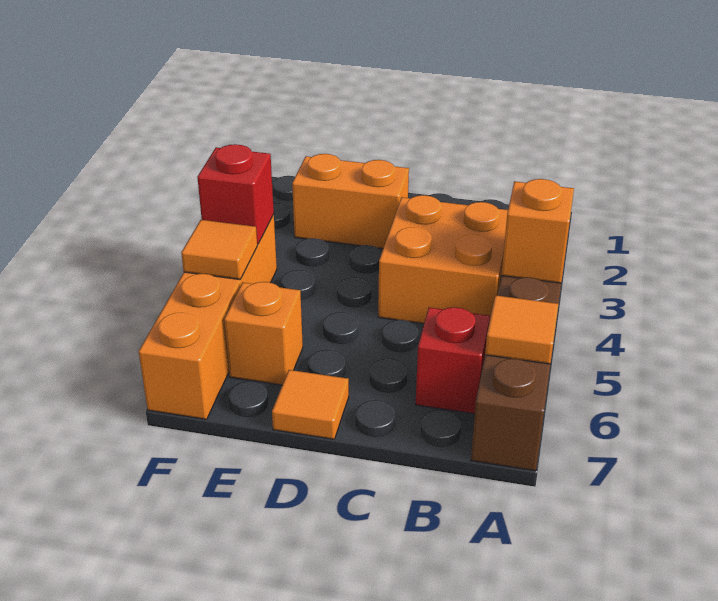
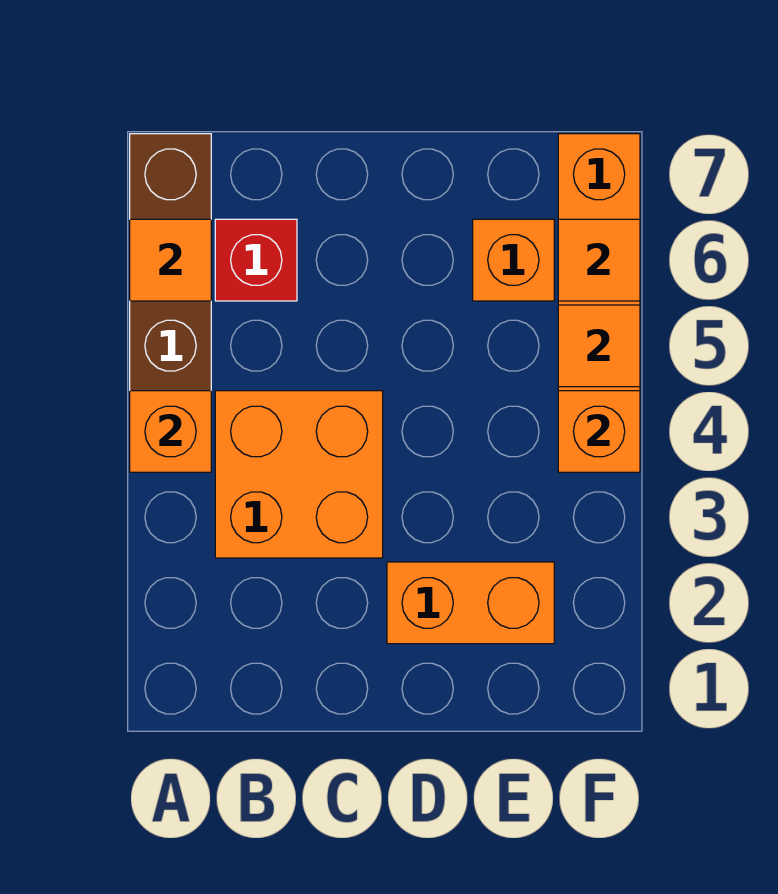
orange 1x1 tile [272,370,349,439] -> orange 1x1 tile moved to [558,219,640,301]
red 1x1 brick [197,144,274,244] -> orange 1x1 brick [558,391,640,472]

